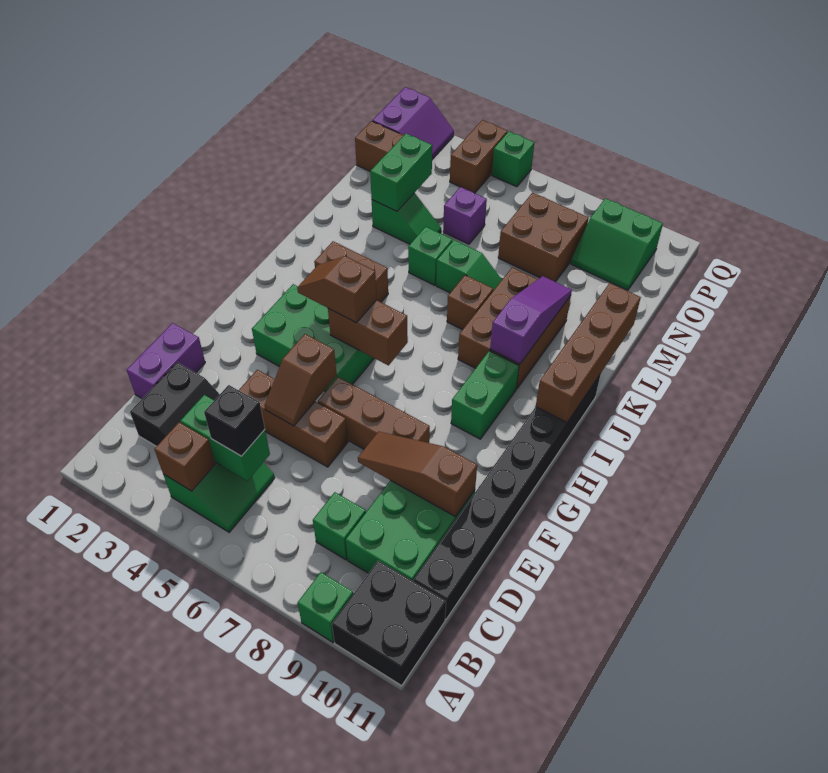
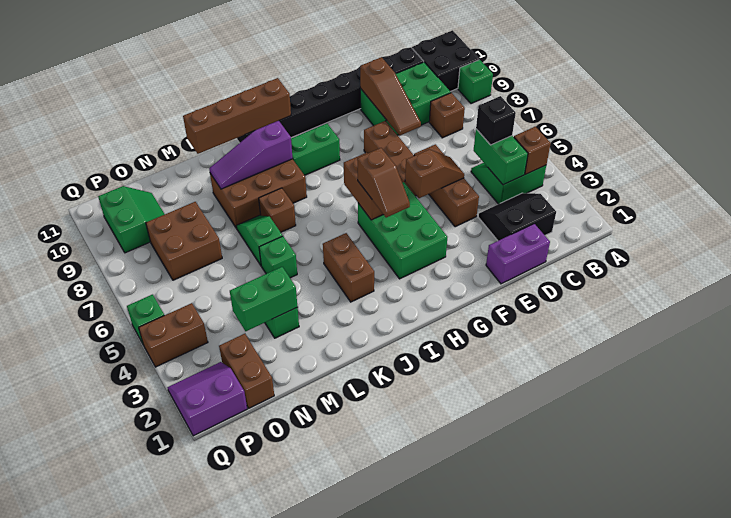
green 1x1 brick [313,492,366,560] -> brown 1x1 brick [429,93,465,138]
purple 1x1 brick [443,187,487,244] -> none

